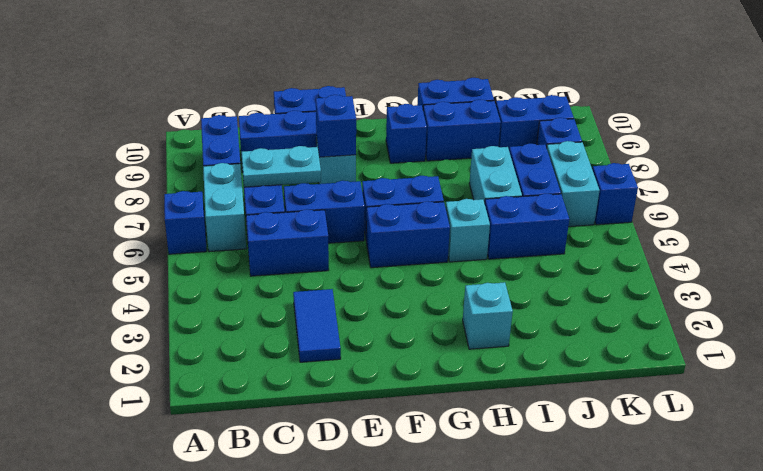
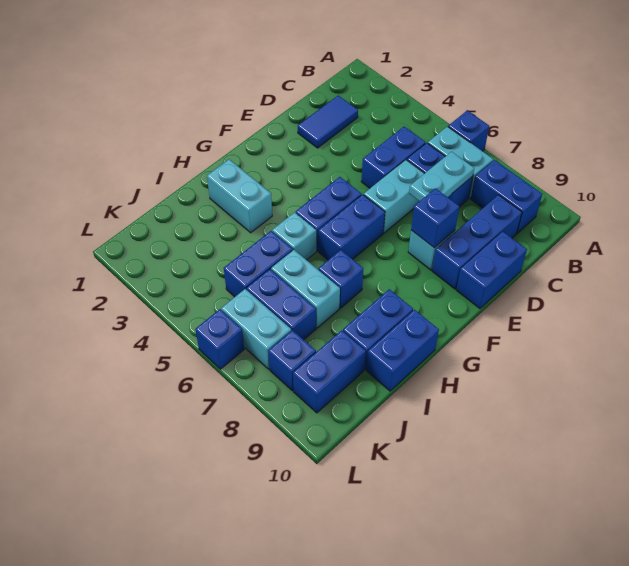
blue 1x2 tile [293,289,341,362] -> blue 1x2 tile turned to [298,95,358,148]
blue 1x2 brick [284,181,365,243] -> cyan 1x2 brick [364,160,425,233]
blue 1x1 brick [386,104,427,163] -> blue 1x1 brick moved to [318,250,363,308]
cyan 1x1 brick [463,282,513,349] -> cyan 1x2 brick [207,159,272,233]

